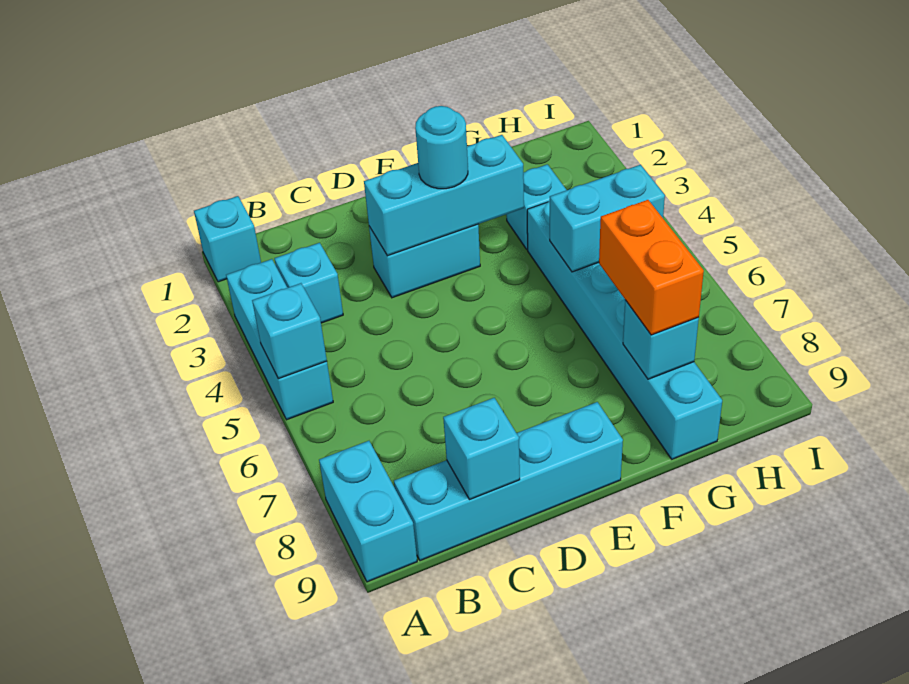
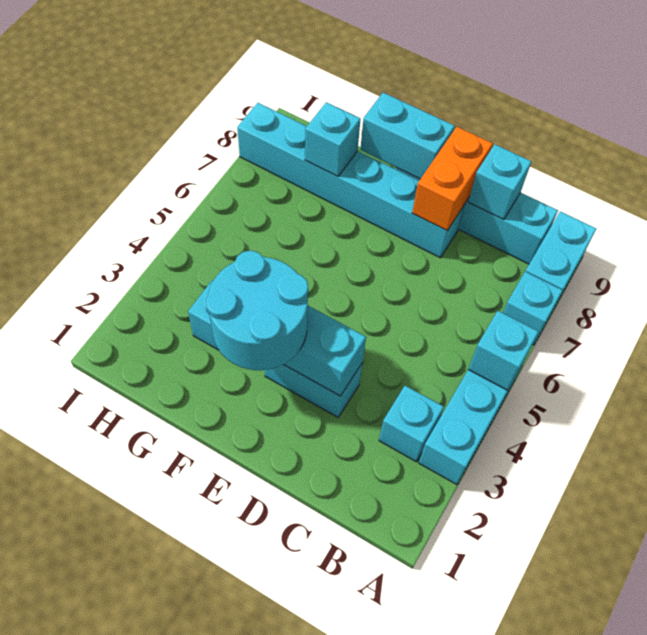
cyan 1x1 brick [194,196,261,282] -> cyan 1x1 brick moved to [503,272,563,345]
cyan 1x1 round brick [415,106,468,189] -> cyan 2x2 round brick [206,250,308,370]
cyan 1x6 brick [527,201,722,459] -> cyan 1x6 brick turned to [237,103,465,258]
cyan 1x2 brick [550,165,665,272] -> cyan 1x2 brick moved to [360,92,455,179]
orange 1x2 brick [599,200,704,335] -> orange 1x2 brick moved to [412,127,493,231]

